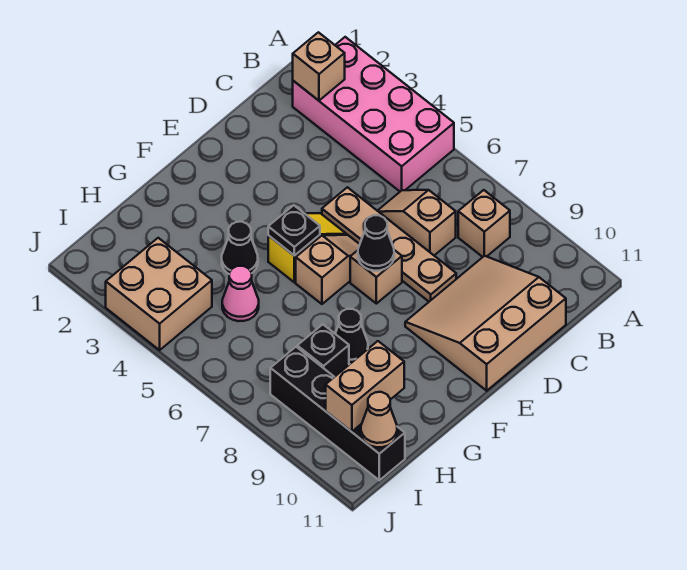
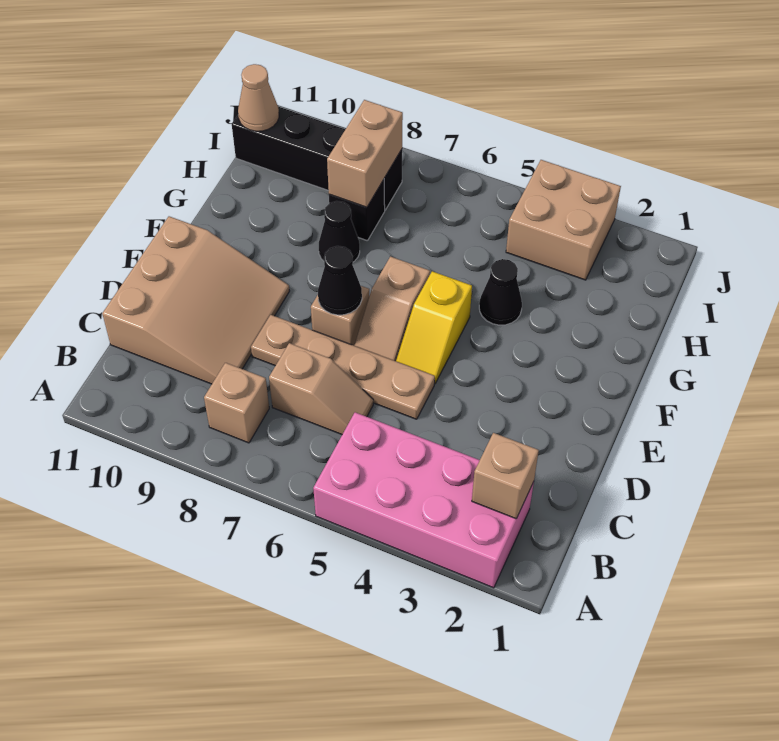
black 1x1 plate [268,205,320,256] -> none
pink 1x1 cone [222,266,259,321] -> none
tan 1x2 brick [326,341,404,432] -> tan 1x2 brick moved to [327,100,403,207]

